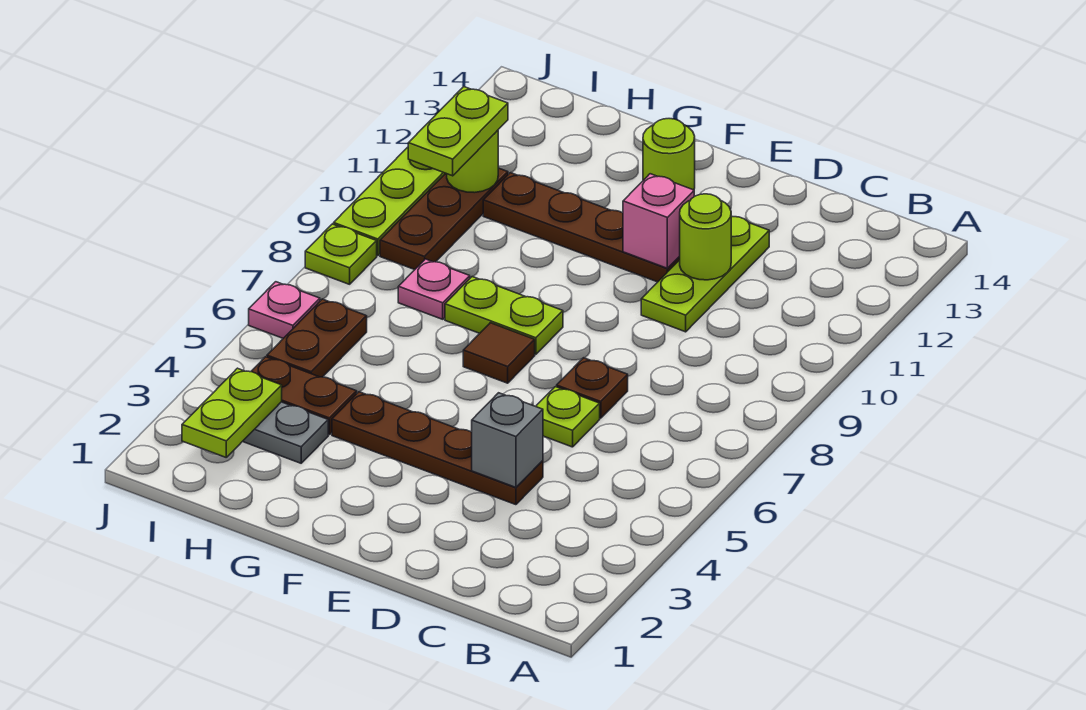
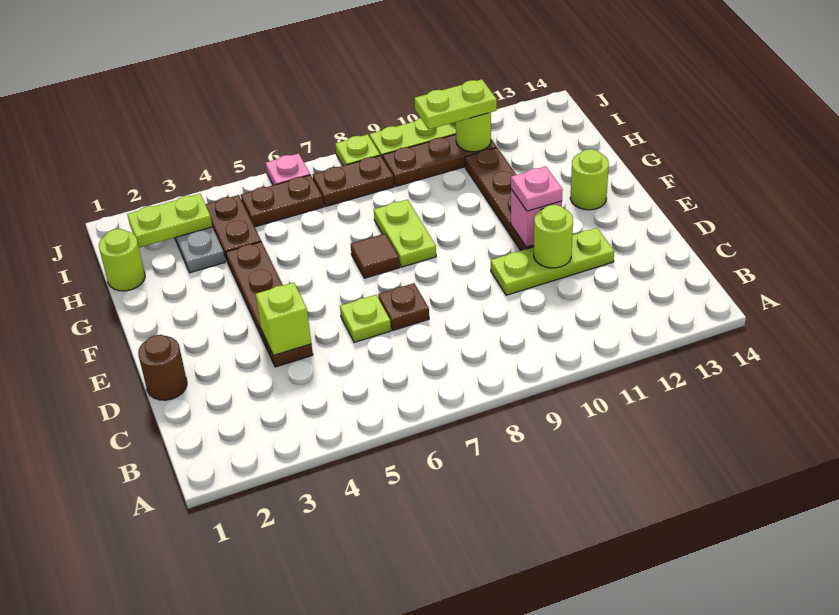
none -> brown 1x1 round brick [138,335,187,400]
grey 1x1 brick [472,393,543,487] -> lime 1x1 brick [256,282,311,356]
none -> lime 1x1 round brick [99,229,145,291]
pink 1x1 plate [398,259,470,319] -> pink 1x1 plate moved to [511,166,563,211]
none -> brown 1x2 plate [313,155,394,207]

